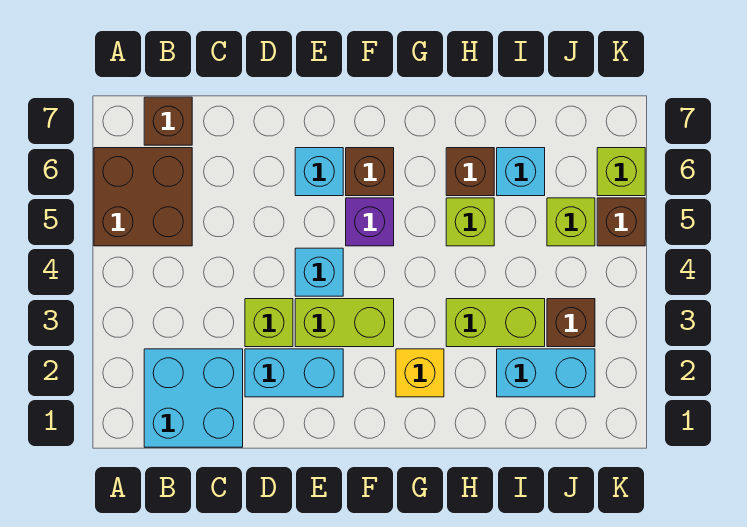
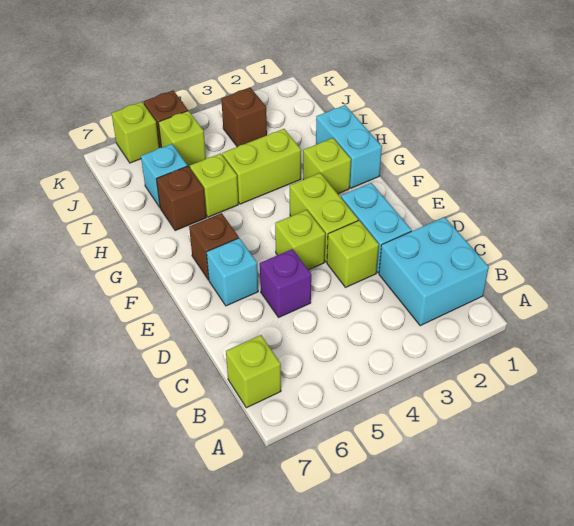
brown 2x2 brick [94,148,192,246] -> none
brown 1x1 brick [144,97,192,145] -> lime 1x1 brick [226,335,281,408]
cyan 1x1 brick [295,248,343,296] -> lime 1x1 brick [275,210,325,270]
purple 1x1 brick [346,198,394,246] -> purple 1x1 brick moved to [260,249,311,317]
yellow 1x1 brick [396,349,444,397] -> lime 1x1 brick [303,138,351,194]
lime 1x2 brick [446,299,545,347] -> lime 1x2 brick turned to [222,129,301,204]
cyan 1x2 brick [497,349,595,397] -> cyan 1x2 brick moved to [316,105,382,188]

